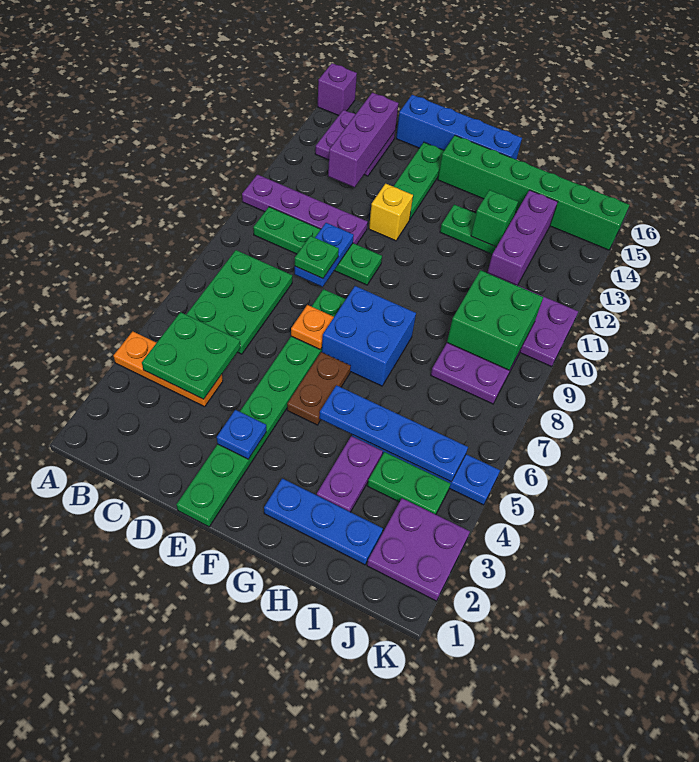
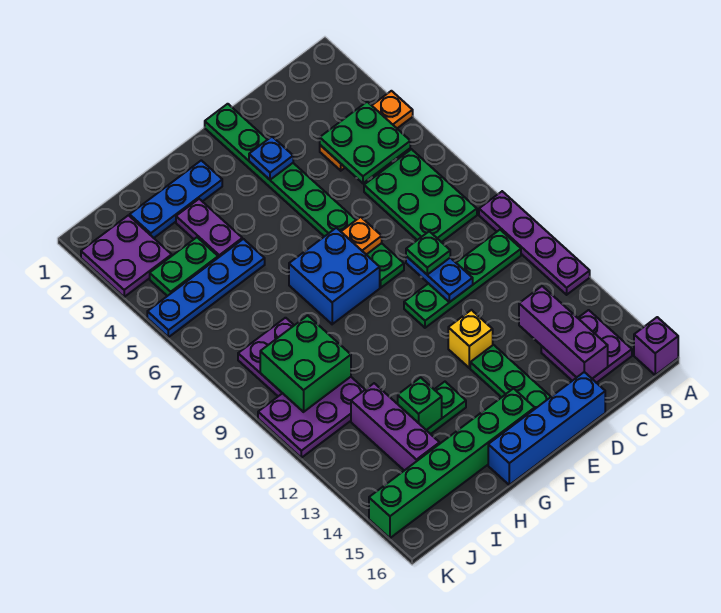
purple 1x4 plate [242,175,368,245] -> purple 1x4 plate turned to [479,191,590,295]
brown 1x2 plate [287,352,351,425] -> none
blue 1x4 plate [319,385,468,482] -> none

